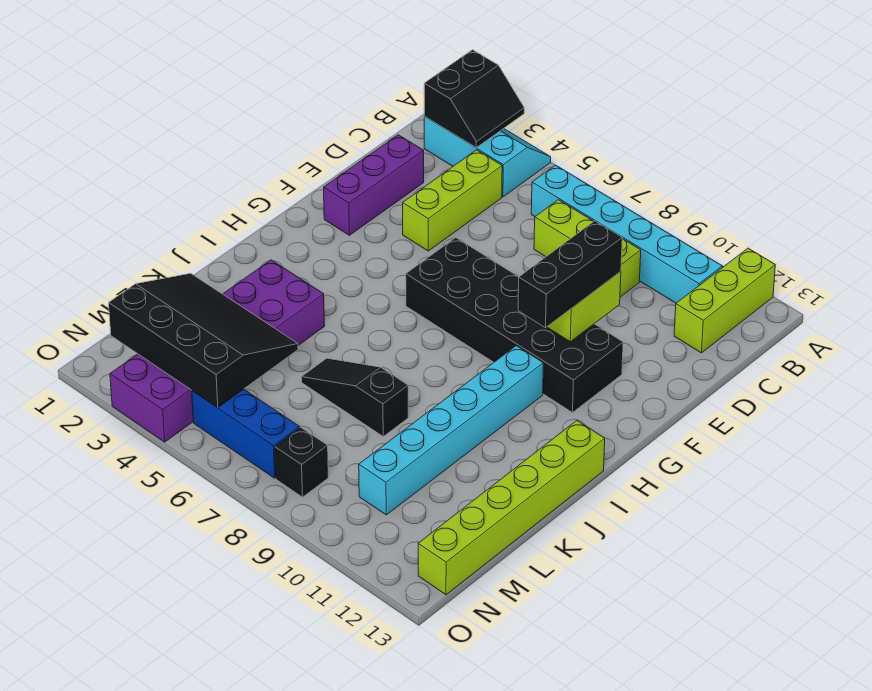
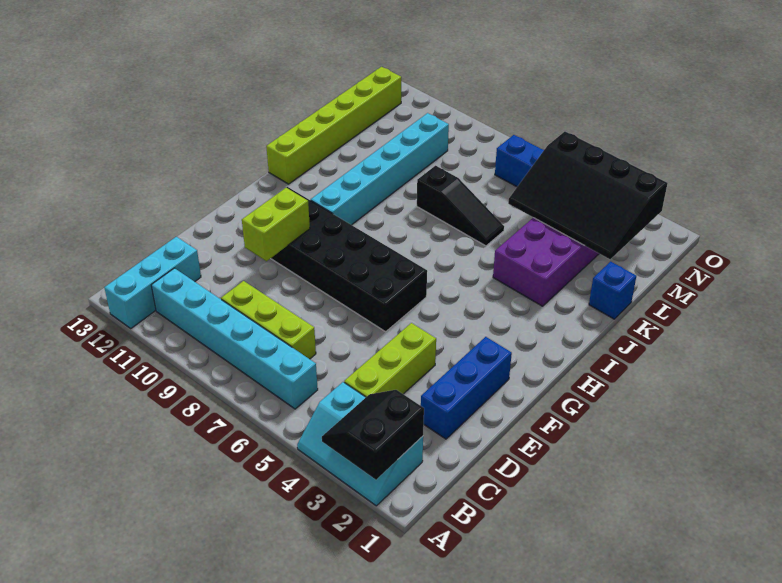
lime 1x3 brick [674,248,775,353] -> cyan 1x3 brick [104,237,201,328]
purple 1x3 brick [324,135,424,235] -> blue 1x3 brick [421,337,512,439]
black 1x3 brick [518,221,622,328] -> none
none -> blue 1x1 brick [589,261,636,319]
black 1x1 brick [275,428,328,497] -> none

